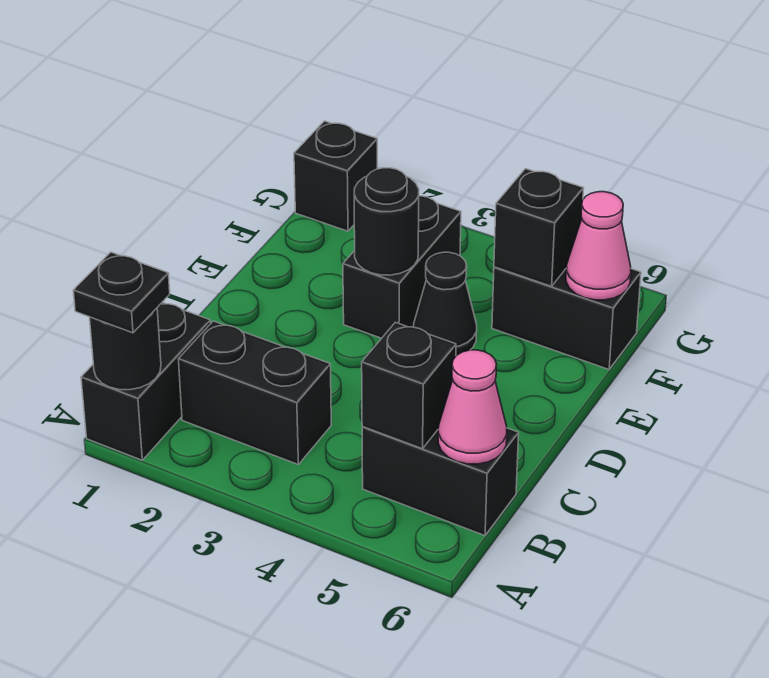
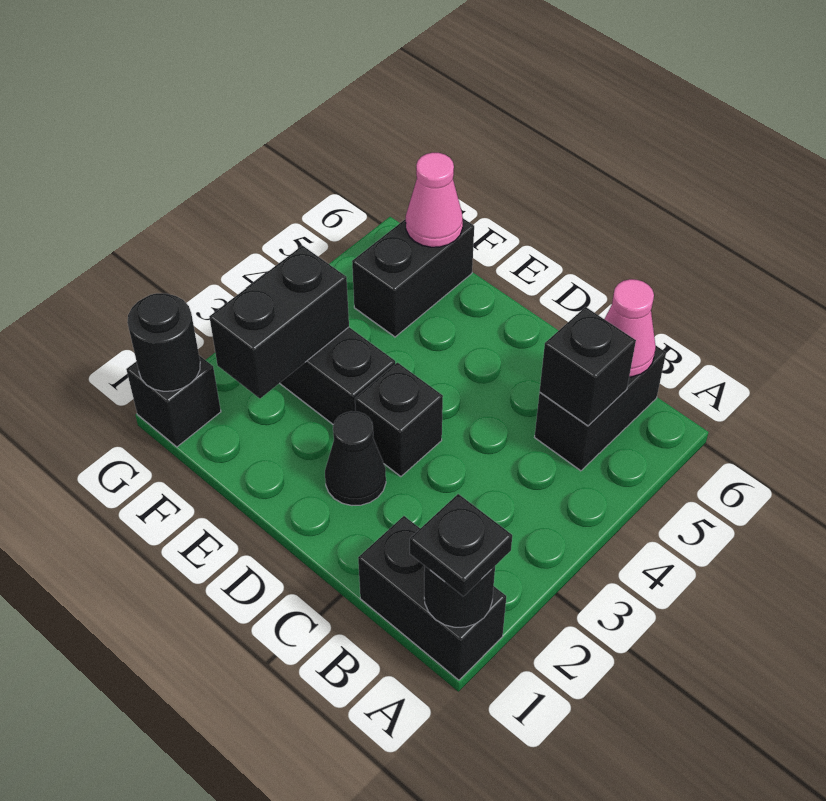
black 1x2 brick [179,321,331,464] -> black 1x2 brick moved to [209,246,349,398]
black 1x1 round brick [354,168,419,275] -> black 1x1 round brick moved to [127,293,200,391]
black 1x1 cone [414,252,477,356] -> black 1x1 cone moved to [325,411,386,506]
black 1x1 brick [494,169,584,286] -> black 1x1 brick moved to [355,363,443,477]

